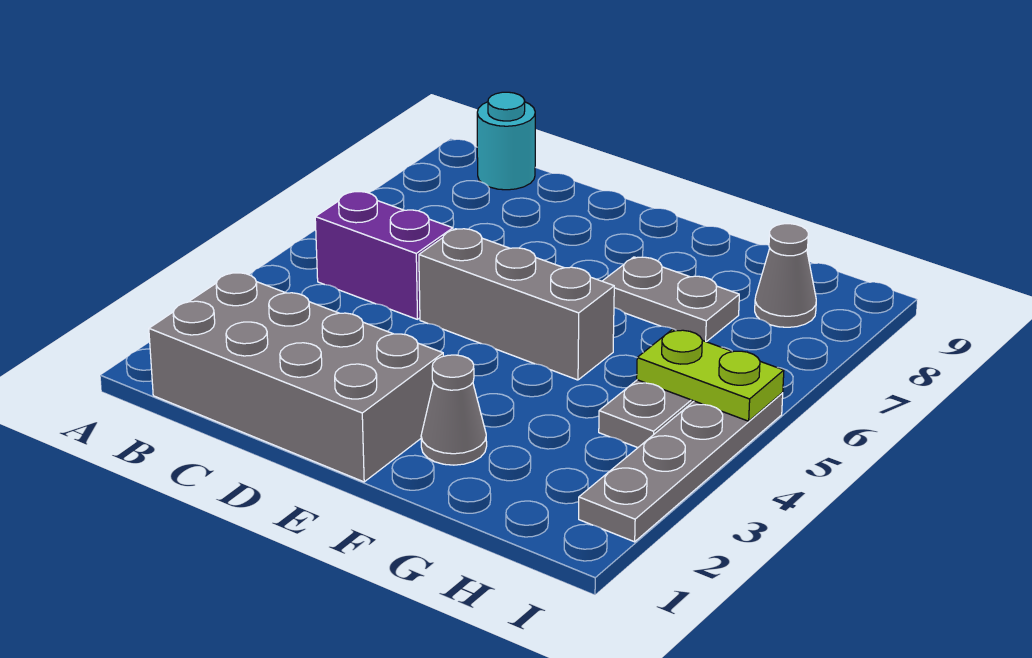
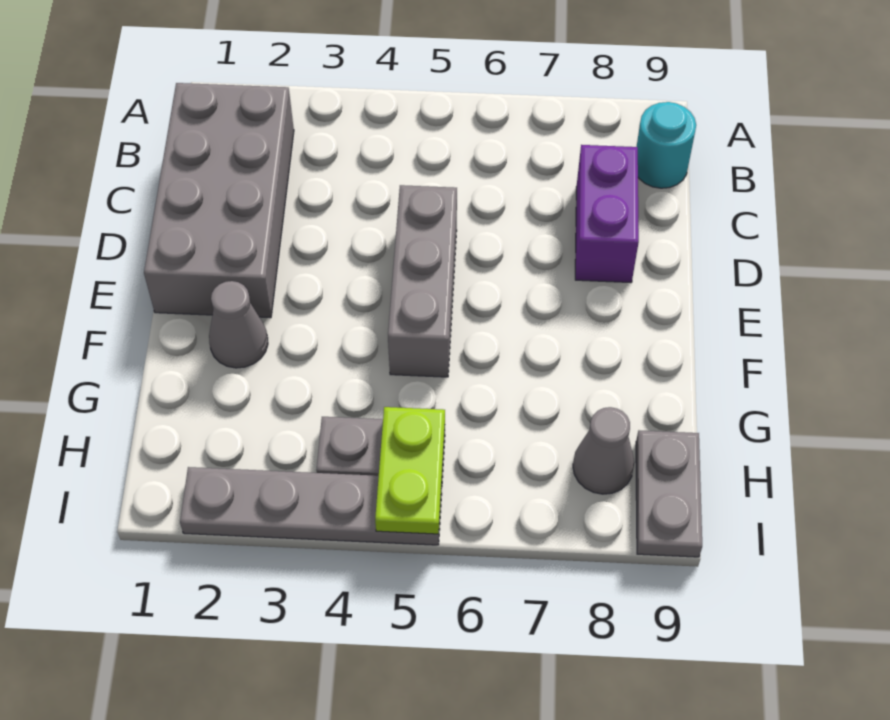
purple 1x2 brick [315,192,453,319] -> purple 1x2 brick moved to [575,145,639,283]
grey 1x2 plate [603,257,739,342] -> grey 1x2 plate moved to [636,430,702,557]

